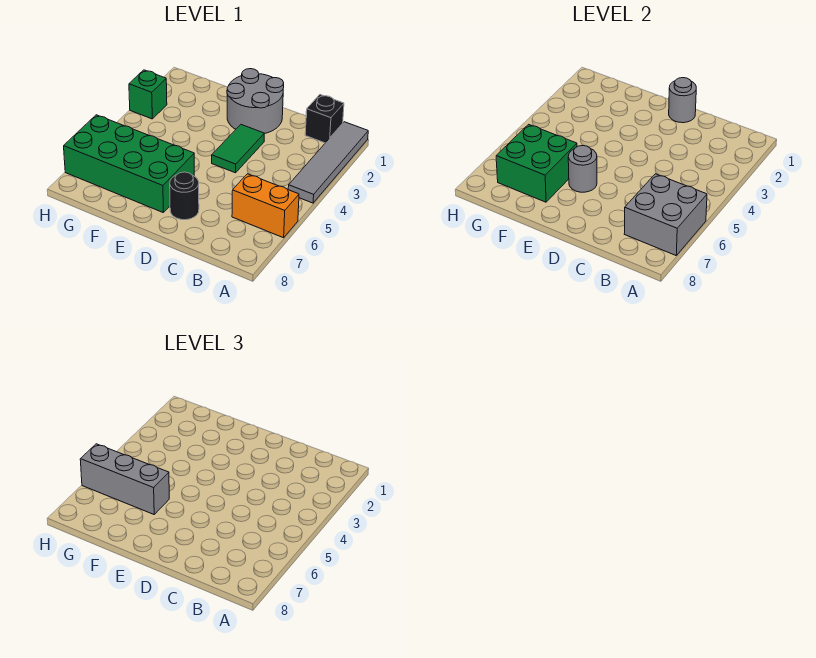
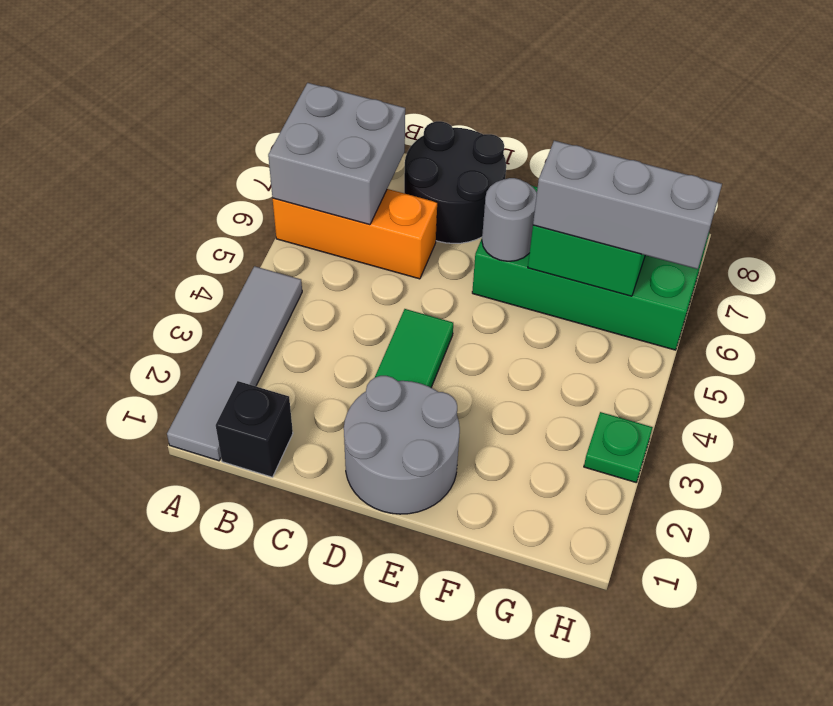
orange 1x2 brick [232,174,299,238] -> orange 1x3 brick [273,189,437,279]
grey 1x1 round brick [669,78,696,123] -> none
black 1x1 round brick [170,172,199,220] -> black 2x2 round brick [404,121,506,243]
green 1x1 brick [129,70,167,119] -> green 1x1 plate [584,412,653,482]

